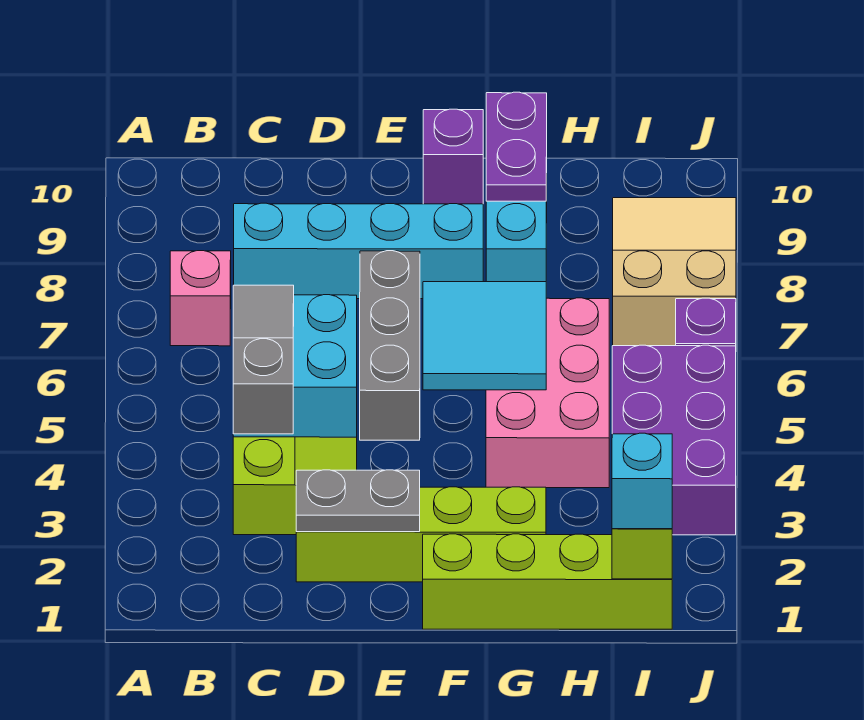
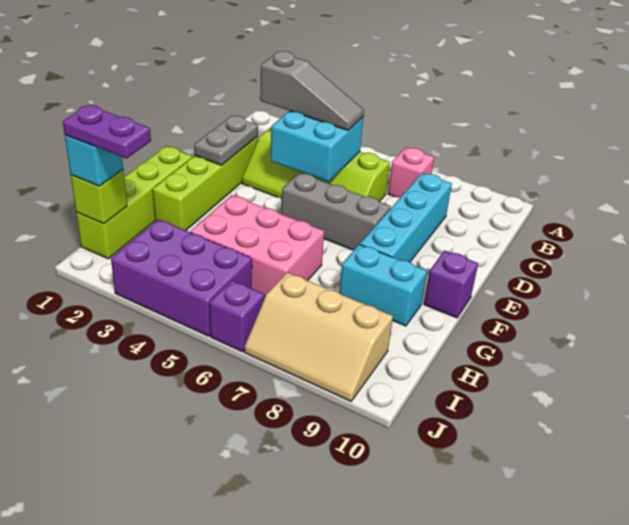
cyan 2x2 tile [423,282,546,390] -> none
purple 1x2 plate [486,92,547,201] -> purple 1x2 plate moved to [63,105,151,159]
tan 2x3 slope [613,198,736,346] -> tan 2x3 slope turned to [245,272,393,401]

